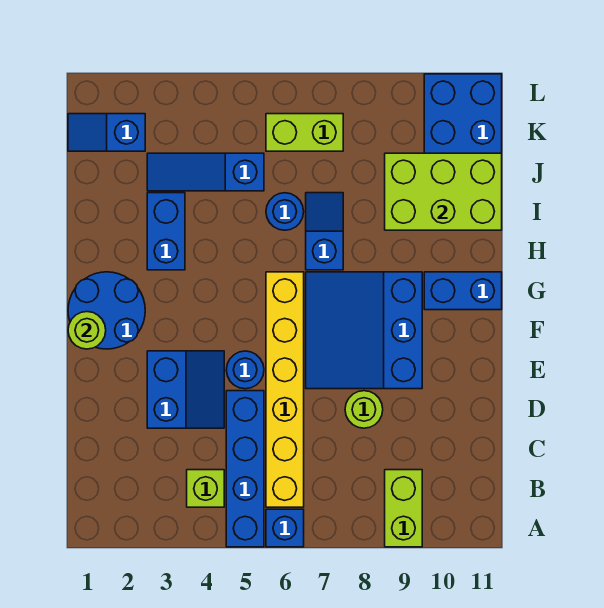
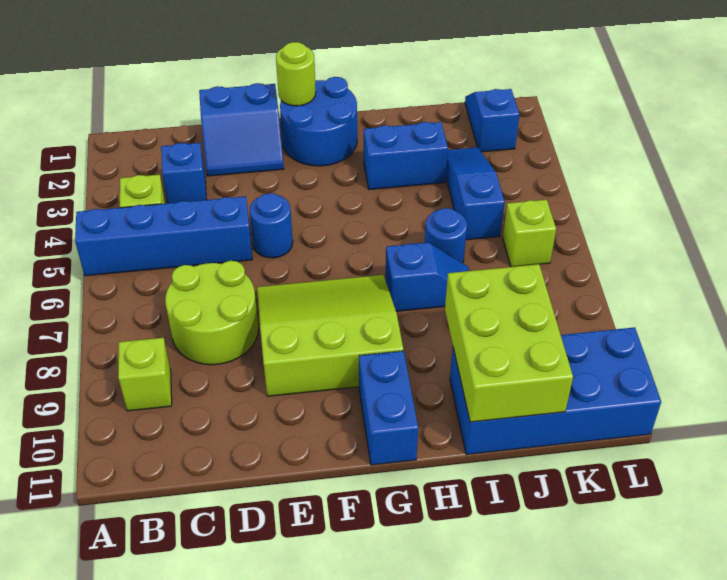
blue 1x1 brick [266,509,304,547] -> blue 1x1 brick moved to [161,143,207,203]
lime 1x2 brick [385,470,422,547] -> lime 1x1 brick [118,338,172,411]
yellow 1x6 brick [266,272,304,507] -> none
blue 2x2 slope [147,351,224,428] -> blue 2x2 slope moved to [199,83,284,176]
lime 1x1 round brick [345,391,383,428] -> lime 2x2 round brick [165,261,258,365]
blue 3x3 slope [306,272,422,389] -> lime 3x3 slope [257,275,403,396]
lime 1x2 brick [266,114,343,151] -> lime 1x1 brick [503,200,556,267]

